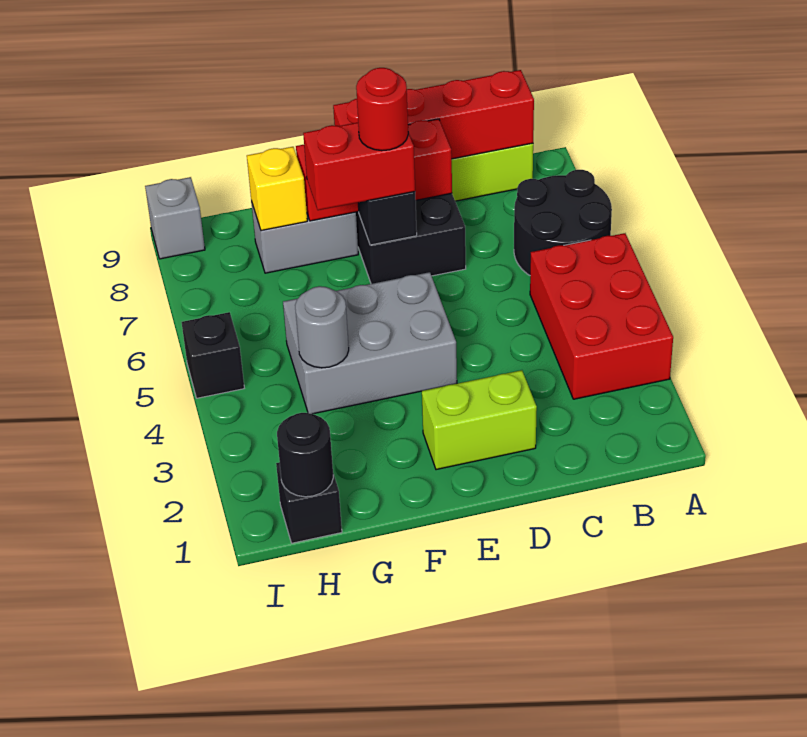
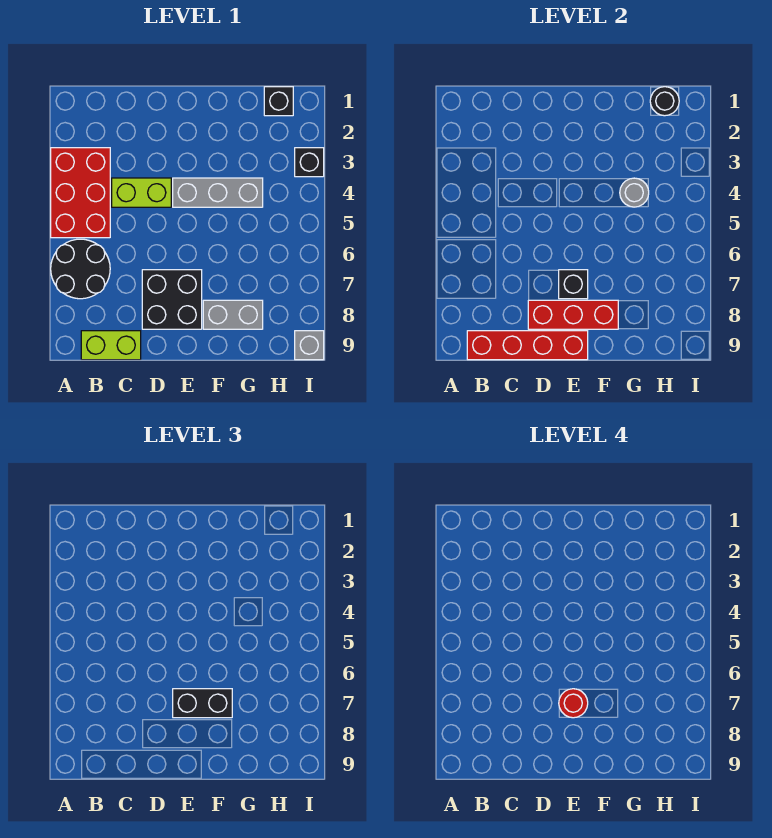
lime 1x2 brick [422,370,537,470] -> lime 1x2 brick moved to [112,178,171,207]
grey 2x3 brick [283,272,457,414] -> grey 1x3 brick [173,178,263,207]
red 1x2 brick [303,123,415,210] -> black 1x2 brick [173,689,232,718]
yellow 1x1 brick [247,147,307,231] -> none
black 1x1 brick [182,312,244,398] -> black 1x1 brick moved to [295,148,324,177]

